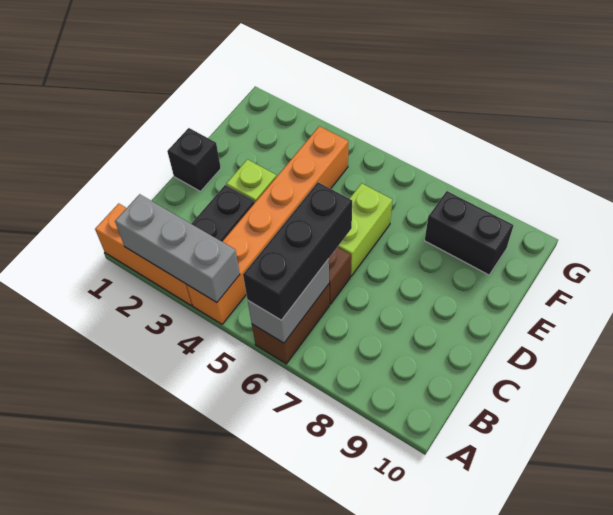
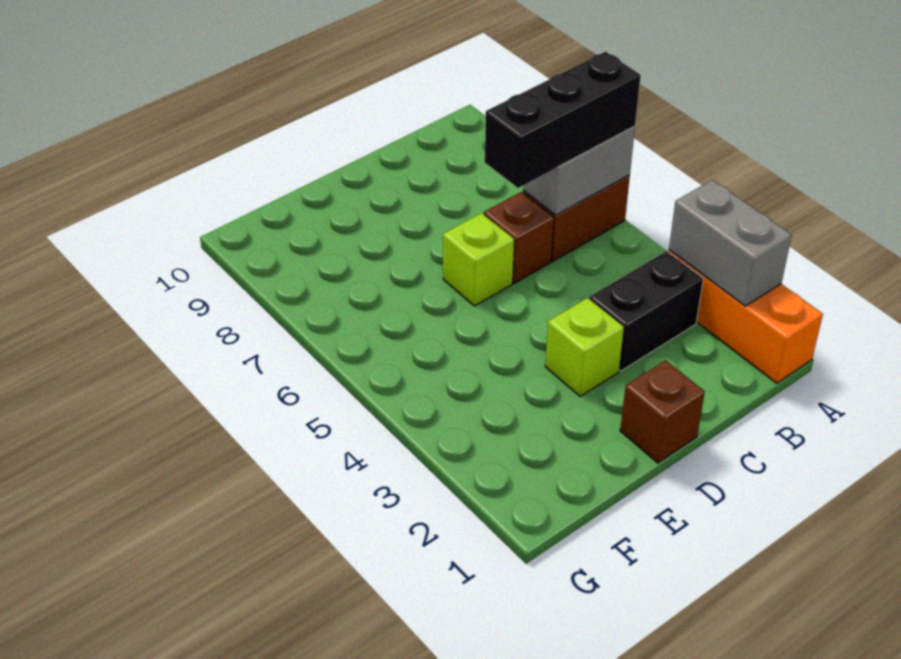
grey 1x3 brick [115,194,240,302] -> grey 1x2 brick [669,180,792,306]
orange 1x6 brick [187,126,348,324] -> none
black 1x1 brick [167,128,221,191] -> brown 1x1 brick [620,360,705,463]
lime 1x2 brick [338,183,392,276] -> lime 1x1 brick [443,213,514,306]
black 1x2 brick [425,191,513,275] -> none

